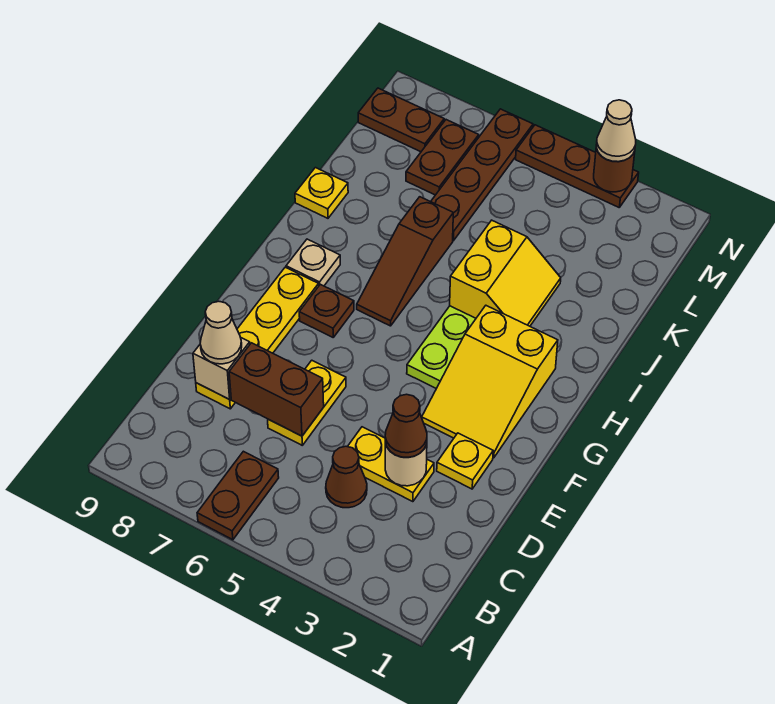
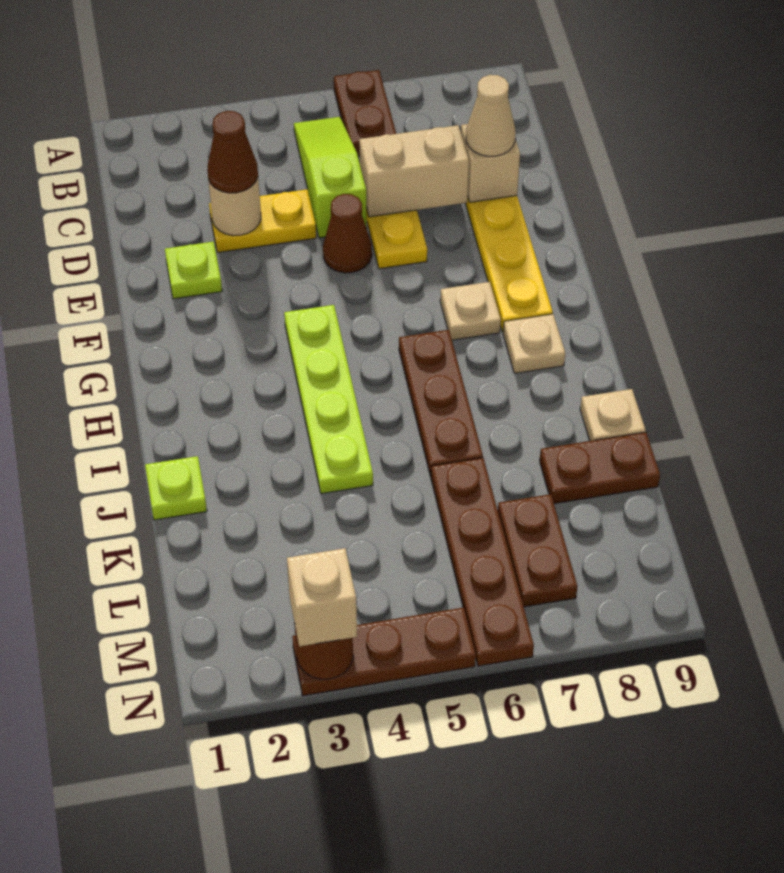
none -> lime 1x3 slope [294,117,367,238]
brown 1x1 cone [326,446,367,508] -> brown 1x1 cone moved to [323,194,372,273]
brown 1x2 brick [229,343,324,436] -> tan 1x2 brick [359,125,469,217]
yellow 1x1 plate [437,433,493,489] -> lime 1x1 plate [165,242,222,299]
yellow 2x3 slope [422,306,558,458] -> none
brown 1x1 plate [299,284,354,337] -> tan 1x1 plate [440,282,501,340]
brown 1x3 slope [357,197,453,326] -> brown 1x3 plate [399,330,483,476]
yellow 2x2 slope [450,220,561,326] -> none
none -> lime 1x1 plate [145,456,207,520]
yellow 1x1 plate [295,168,348,218] -> tan 1x1 plate [580,389,646,441]
brown 1x2 plate [358,88,444,152] -> brown 1x2 plate moved to [540,432,660,504]
tan 1x1 cone [596,100,636,162] -> tan 1x1 brick [287,548,357,647]

